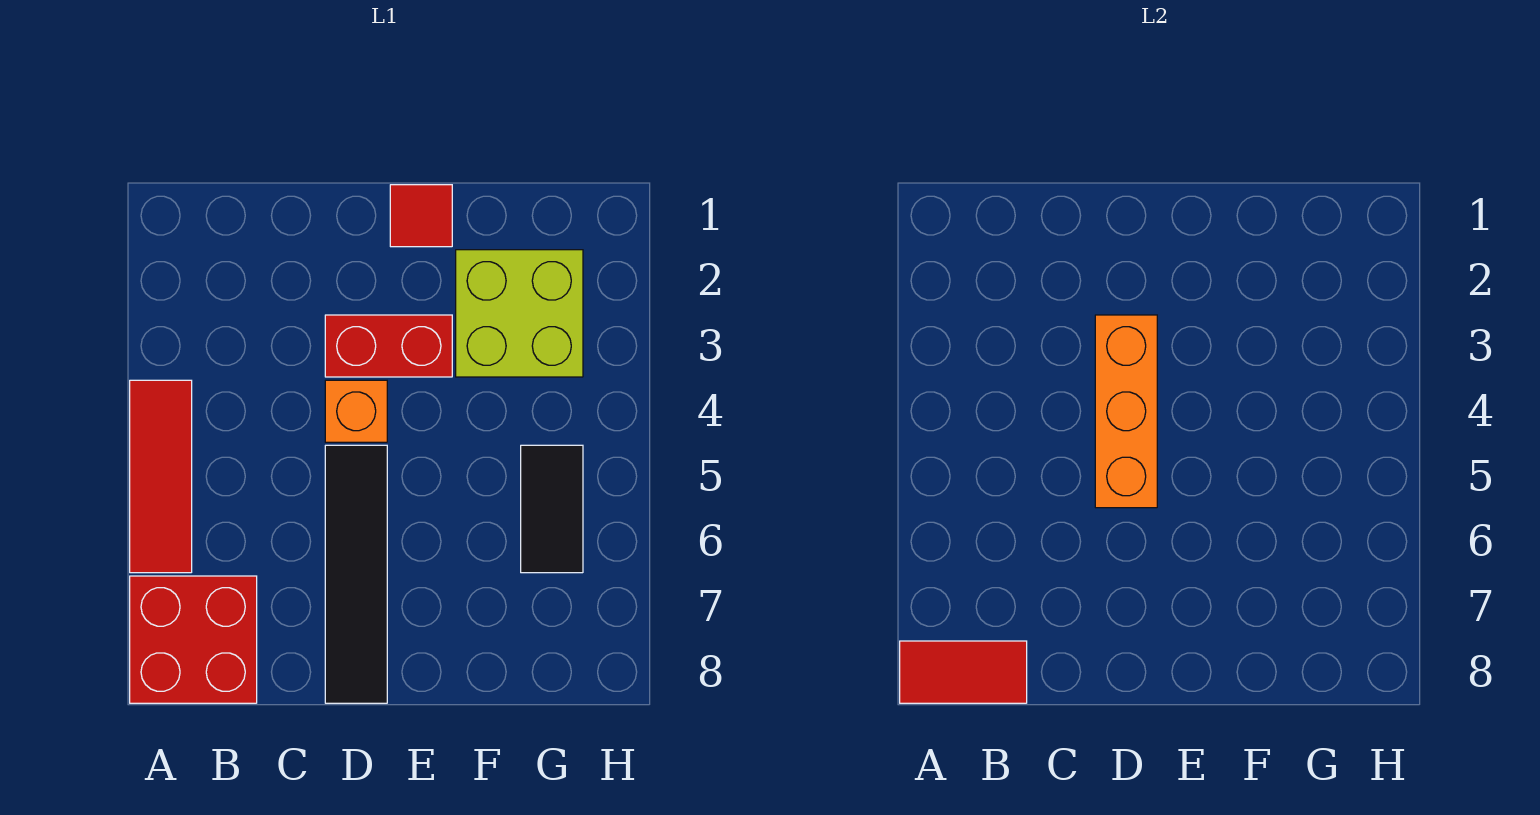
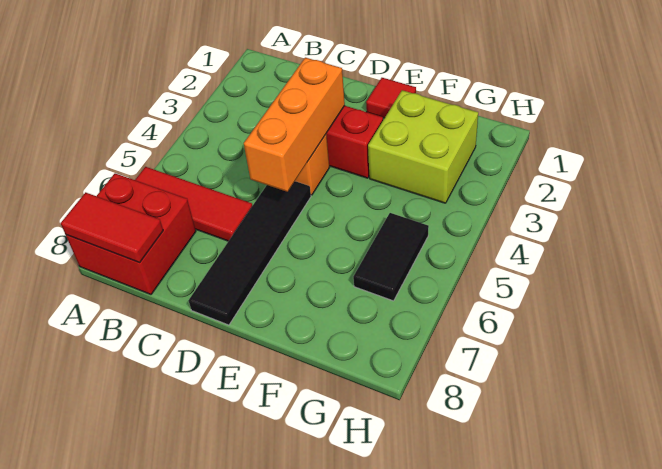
red 1x3 tile [130,380,192,573] -> red 1x3 tile turned to [135,167,253,241]

